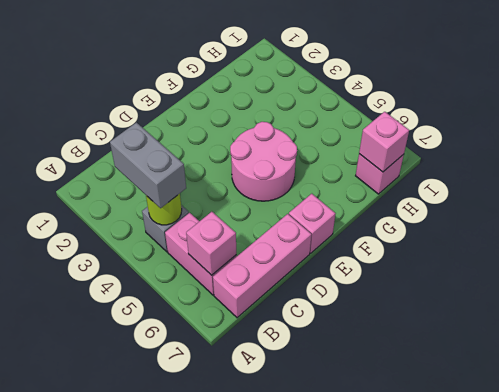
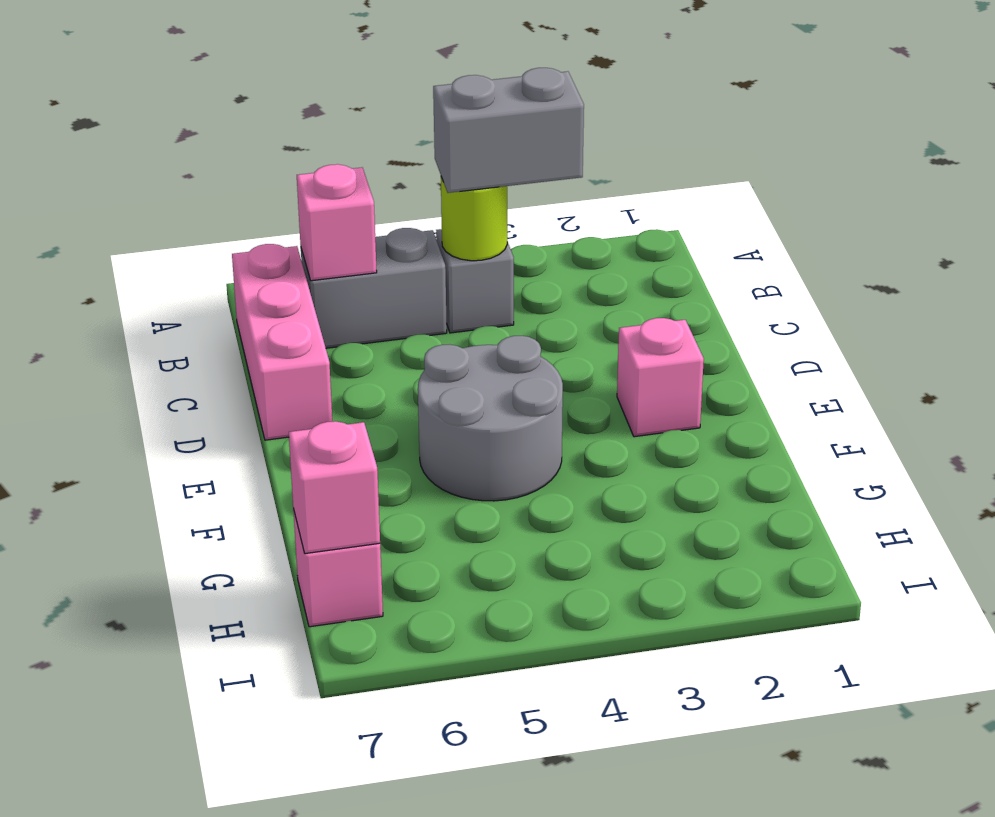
pink 1x2 brick [165,213,237,295] -> grey 1x2 brick [301,228,447,348]
pink 2x2 round brick [230,122,297,201] -> grey 2x2 round brick [418,336,563,501]
pink 1x1 brick [289,194,336,253] -> pink 1x1 brick moved to [617,318,704,437]

